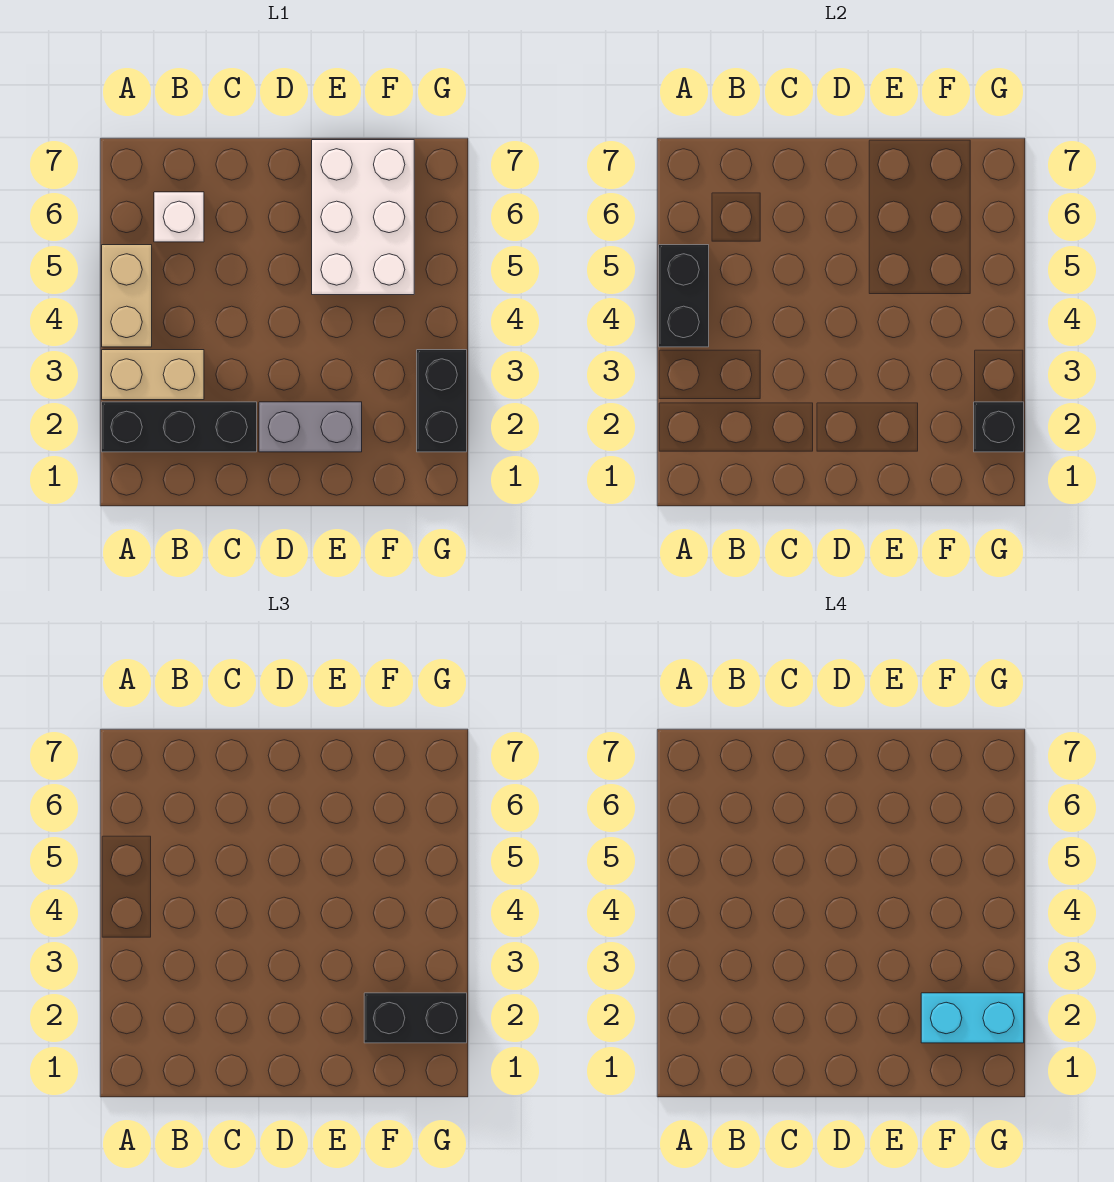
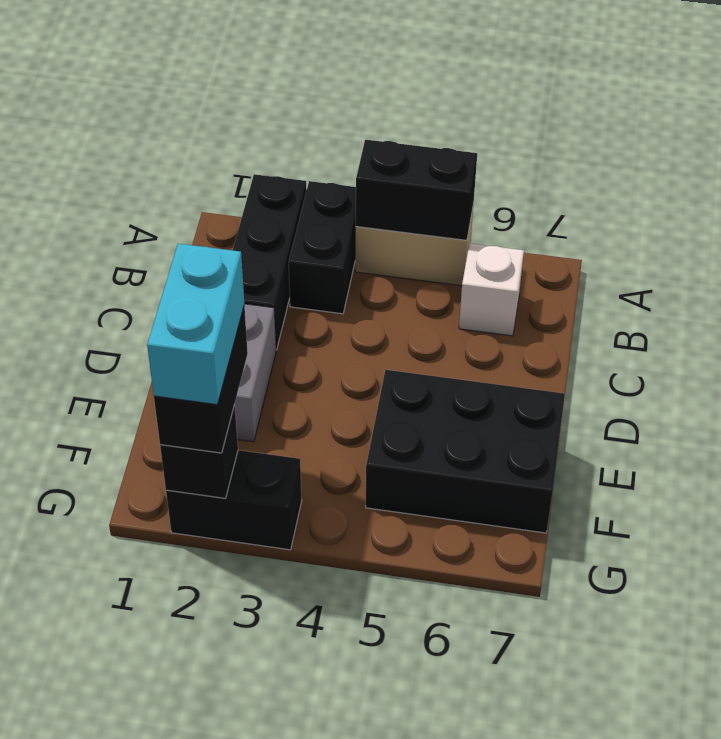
tan 1x2 brick [102,350,204,400] -> black 1x2 brick [289,181,356,314]
white 2x3 brick [312,140,414,295] -> black 2x3 brick [366,370,565,533]

